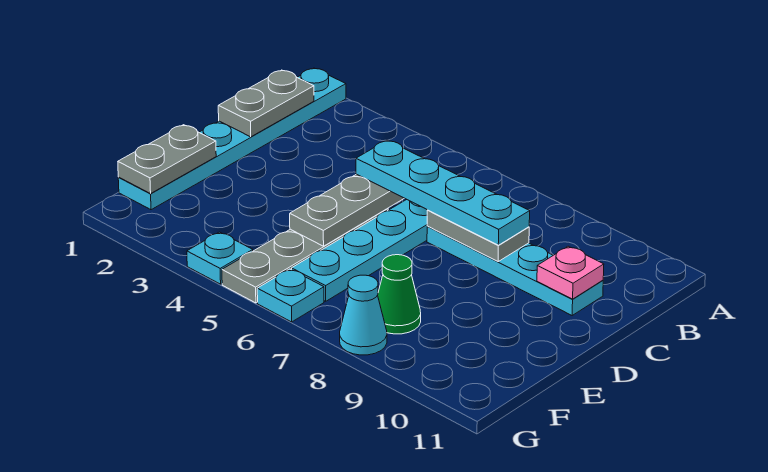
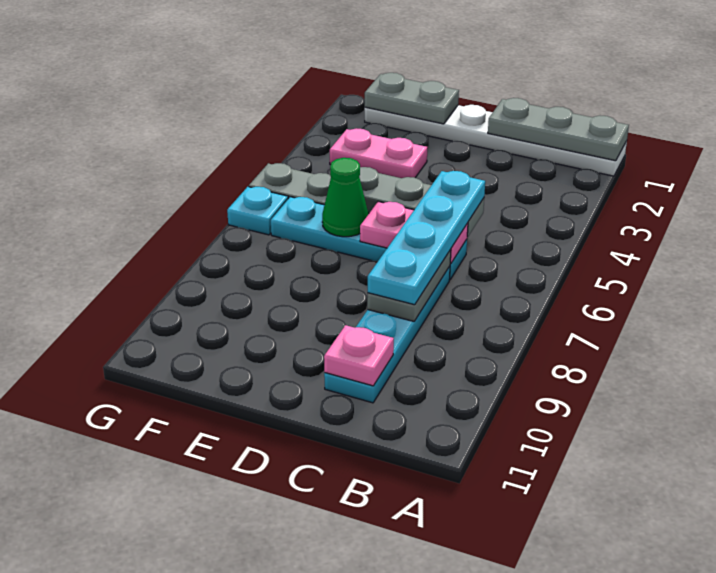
cyan 1x6 plate [118,68,346,210] -> white 1x6 plate [365,105,627,176]
grey 1x2 plate [218,70,314,137] -> grey 1x3 plate [488,98,629,161]
none -> pink 1x2 plate [360,201,468,264]
none -> pink 1x2 plate [330,128,427,178]
green 1x1 cone [378,255,421,334] -> green 1x1 cone moved to [322,158,368,237]
cyan 1x1 plate [187,232,253,284] -> none
cyan 1x1 cone [340,275,387,355] -> none

